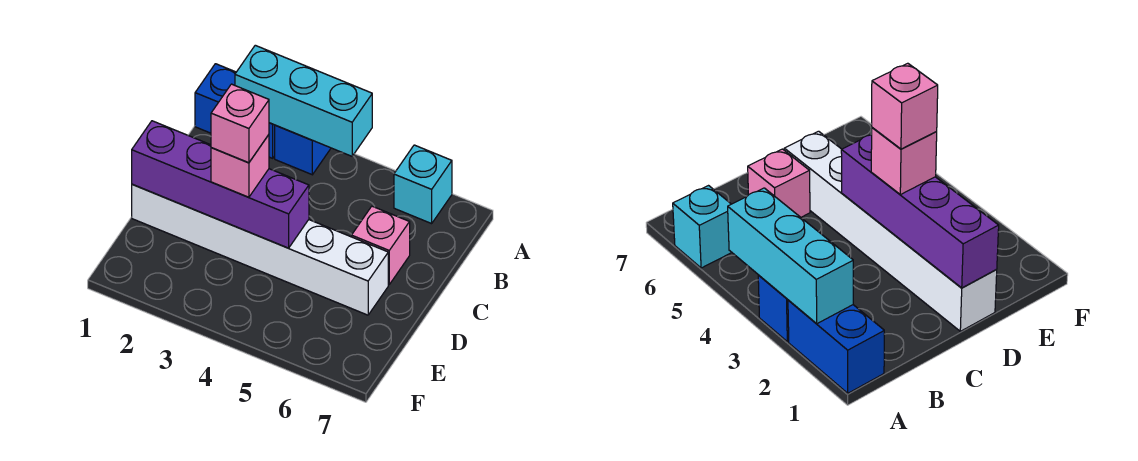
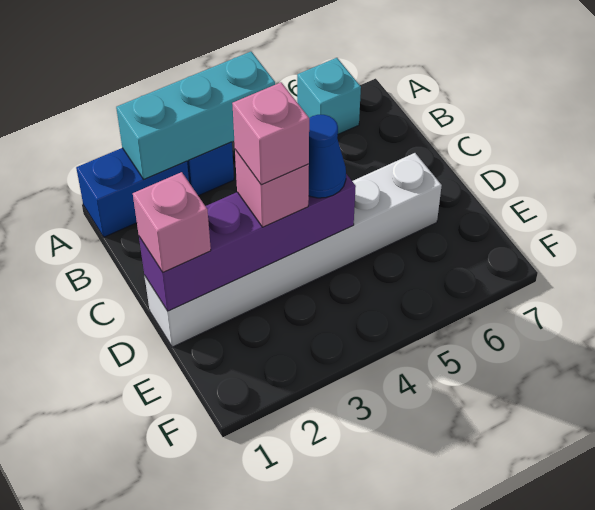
pink 1x1 brick [352,206,410,284] -> pink 1x1 brick moved to [133,172,211,272]
none -> blue 1x1 cone [309,115,346,198]

